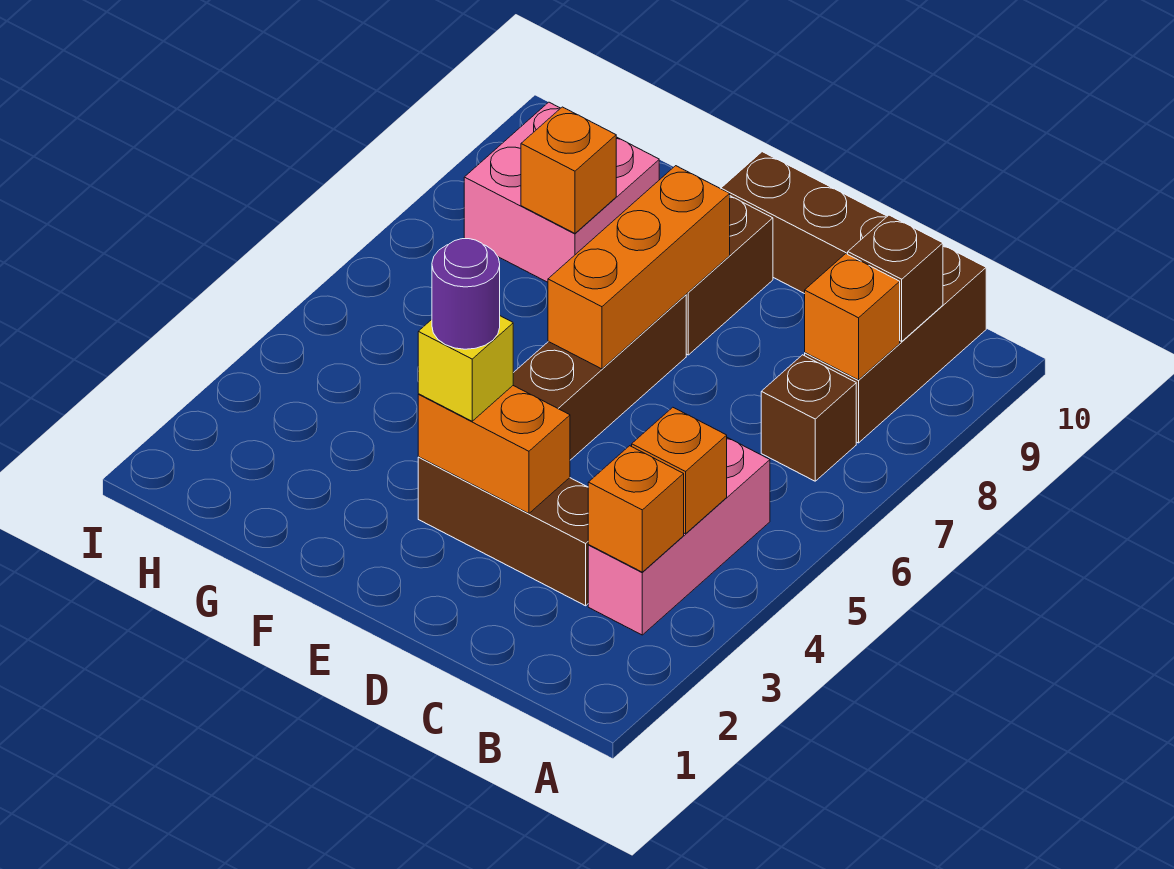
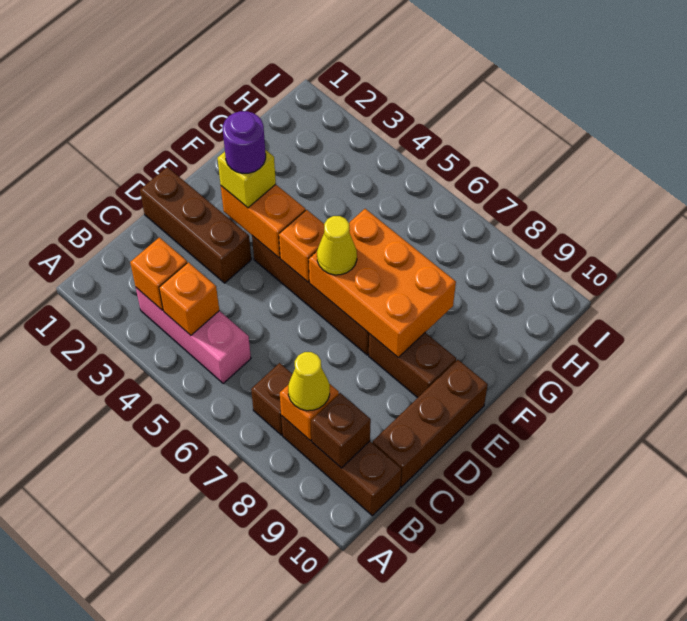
none -> yellow 1x1 cone [288,352,330,411]
brown 1x3 brick [418,457,588,606] -> brown 1x3 brick turned to [140,167,251,283]
orange 1x2 brick [418,386,570,513] -> orange 1x2 brick turned to [221,184,305,258]
orange 1x3 brick [548,166,730,369] -> orange 2x3 brick [309,209,456,357]
none -> yellow 1x1 cone [317,216,357,275]
pink 2x2 brick [464,102,659,282] -> none
orange 1x1 brick [521,107,616,233] -> orange 1x1 brick moved to [279,210,324,282]

